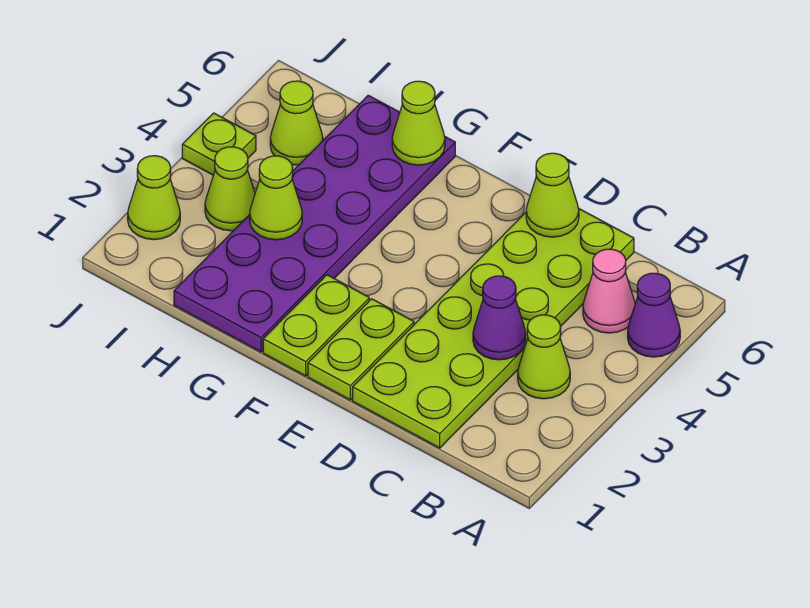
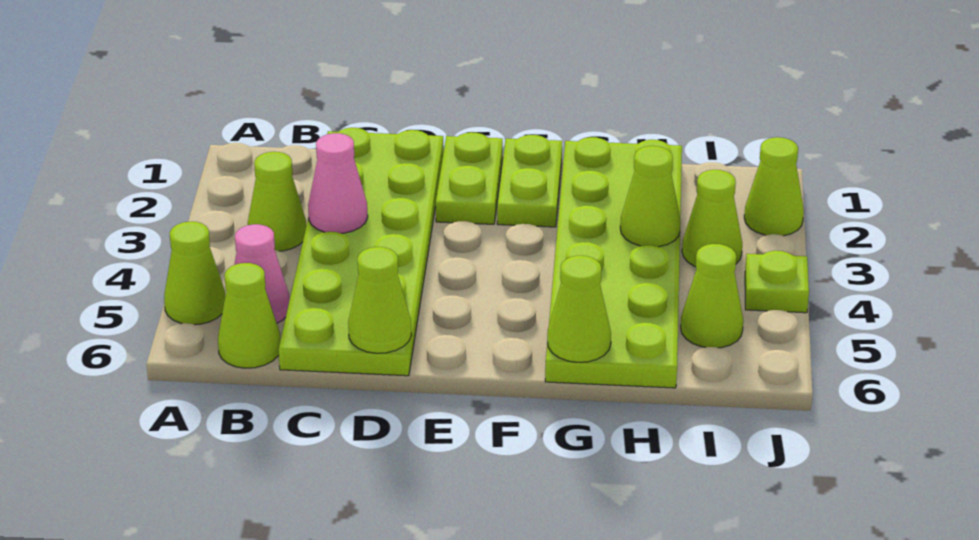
purple 1x1 cone [628,273,680,357] -> lime 1x1 cone [164,222,225,325]
none -> lime 1x1 cone [218,263,280,368]
purple 1x1 cone [473,276,526,360] -> pink 1x1 cone [308,133,368,233]
purple 2x6 plate [174,95,455,352] -> lime 2x6 plate [545,137,682,388]

